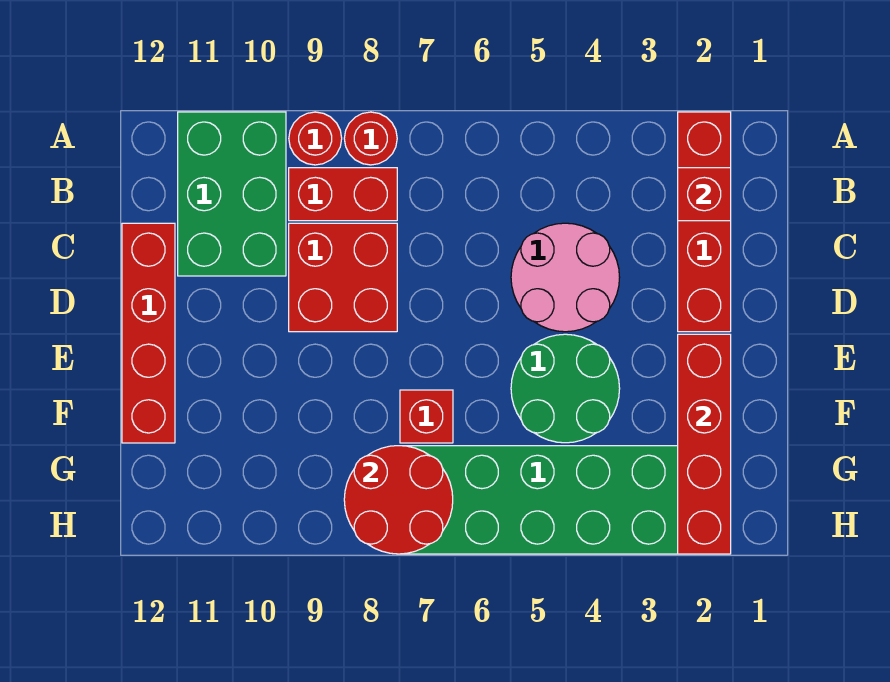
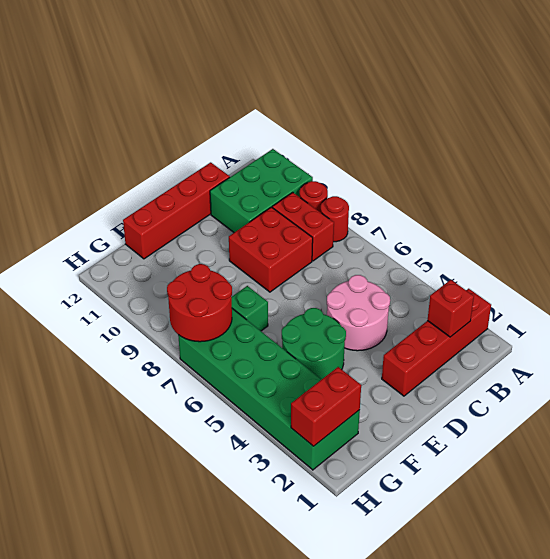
red 1x4 brick [678,334,731,554] -> red 1x2 brick [291,367,361,446]
red 1x1 brick [400,390,453,443] -> green 1x1 brick [231,286,268,331]

